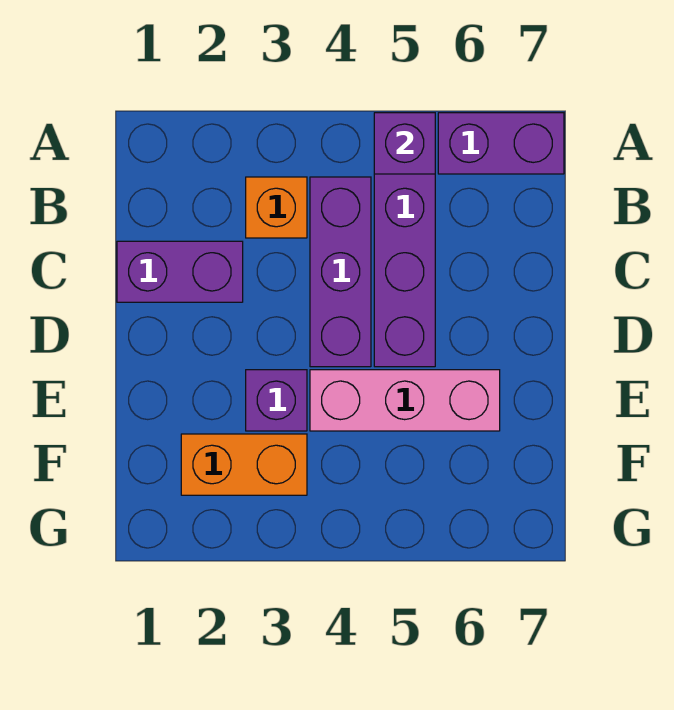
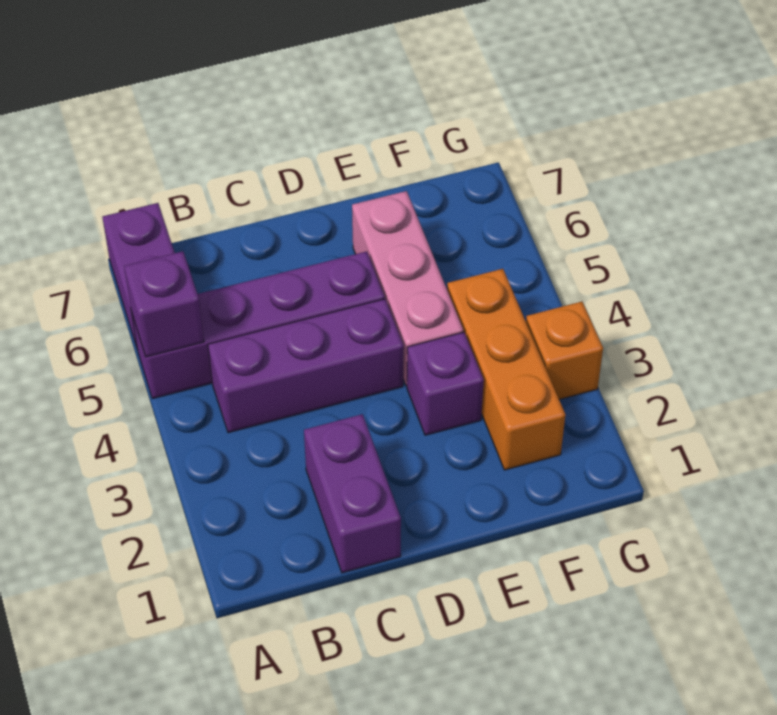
orange 1x1 brick [246,177,307,238] -> orange 1x1 brick moved to [526,302,603,399]
orange 1x2 brick [181,434,307,495] -> orange 1x3 brick [447,269,565,470]

